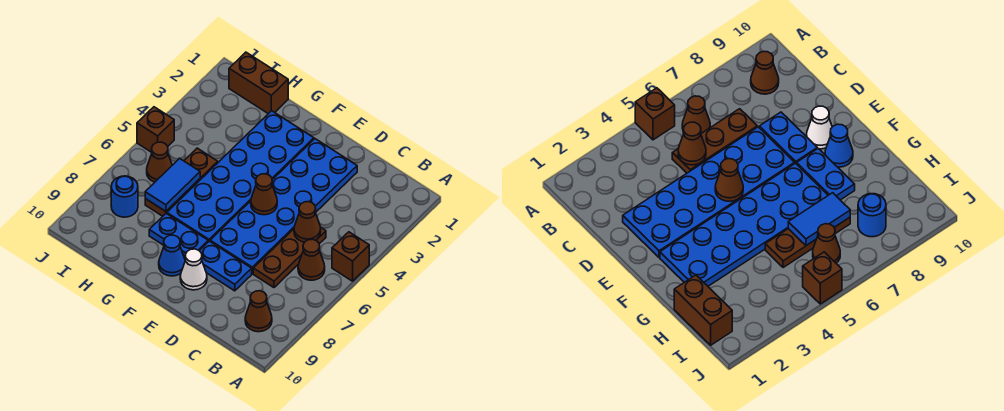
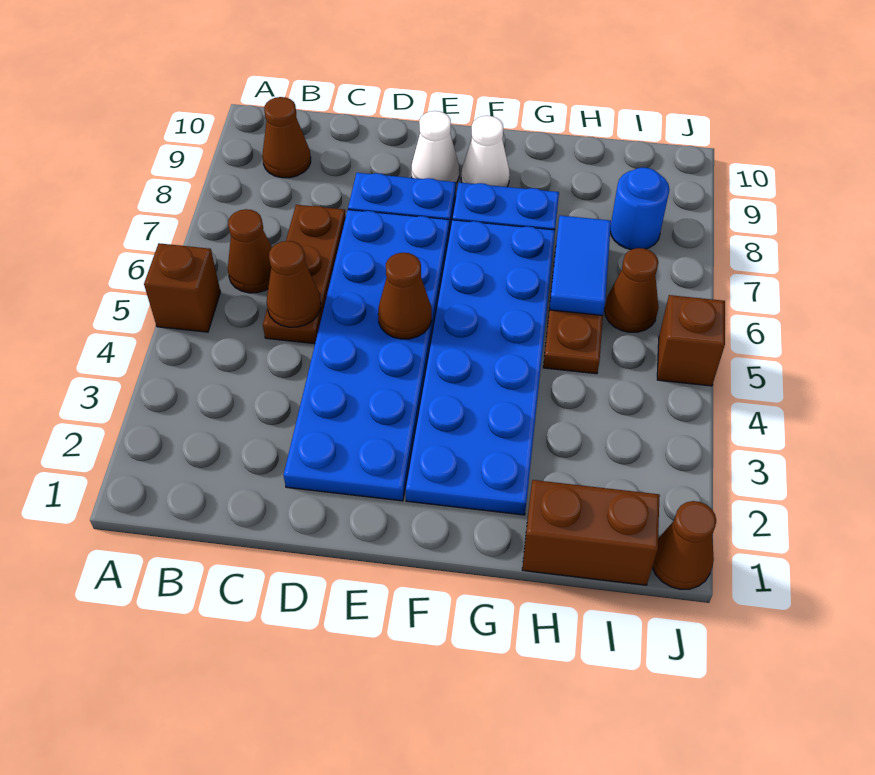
blue 1x1 cone [159,235,185,276] -> white 1x1 cone [461,116,510,187]
none -> brown 1x1 cone [652,501,716,589]

